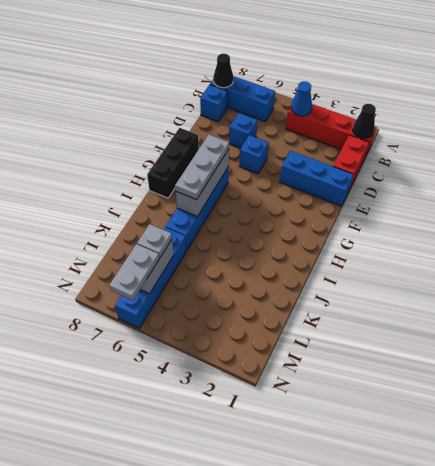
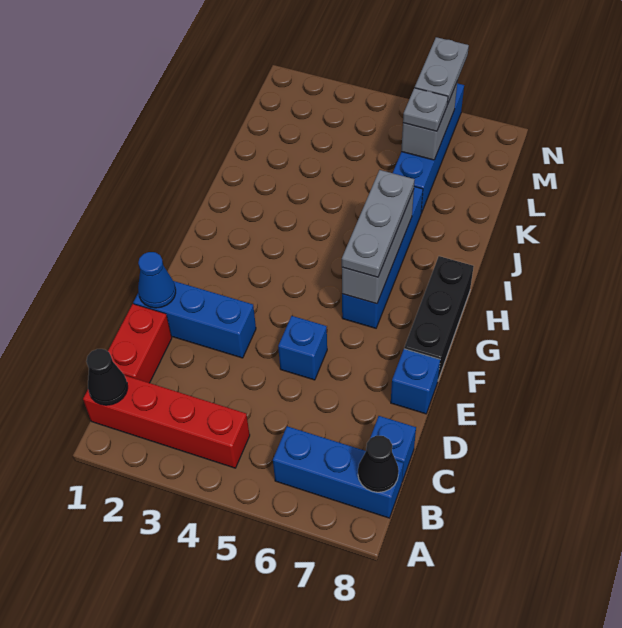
blue 1x1 cone [291,81,312,116] -> blue 1x1 cone moved to [138,252,176,308]
blue 1x1 brick [229,113,257,148] -> blue 1x1 brick moved to [391,349,440,414]

